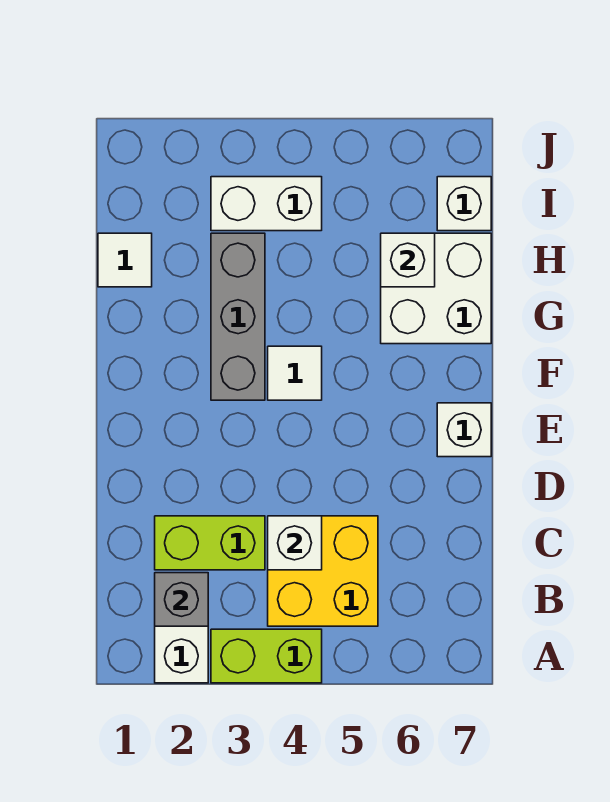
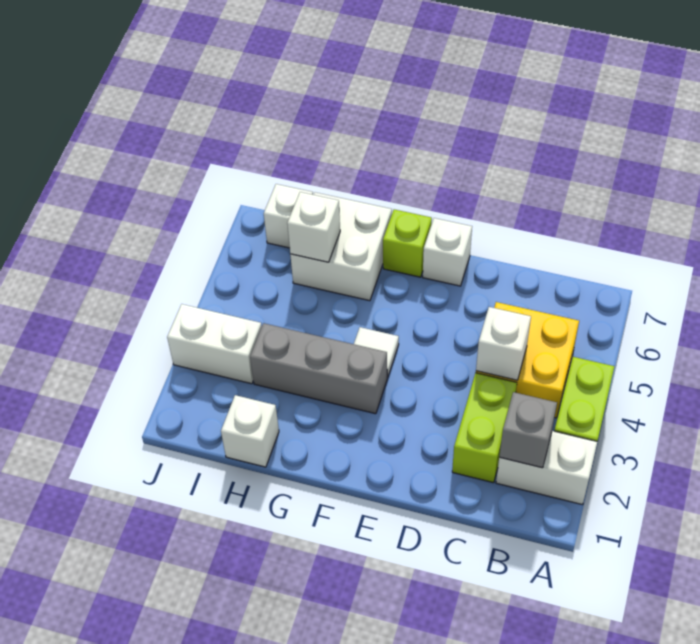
none -> lime 1x1 brick [383,209,432,277]
white 1x1 tile [98,233,152,287] -> white 1x1 brick [221,395,279,467]
white 1x2 brick [211,177,322,231] -> white 1x2 brick turned to [167,304,262,384]

